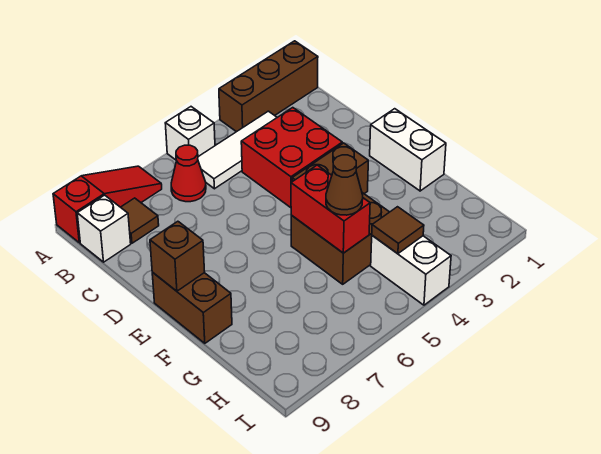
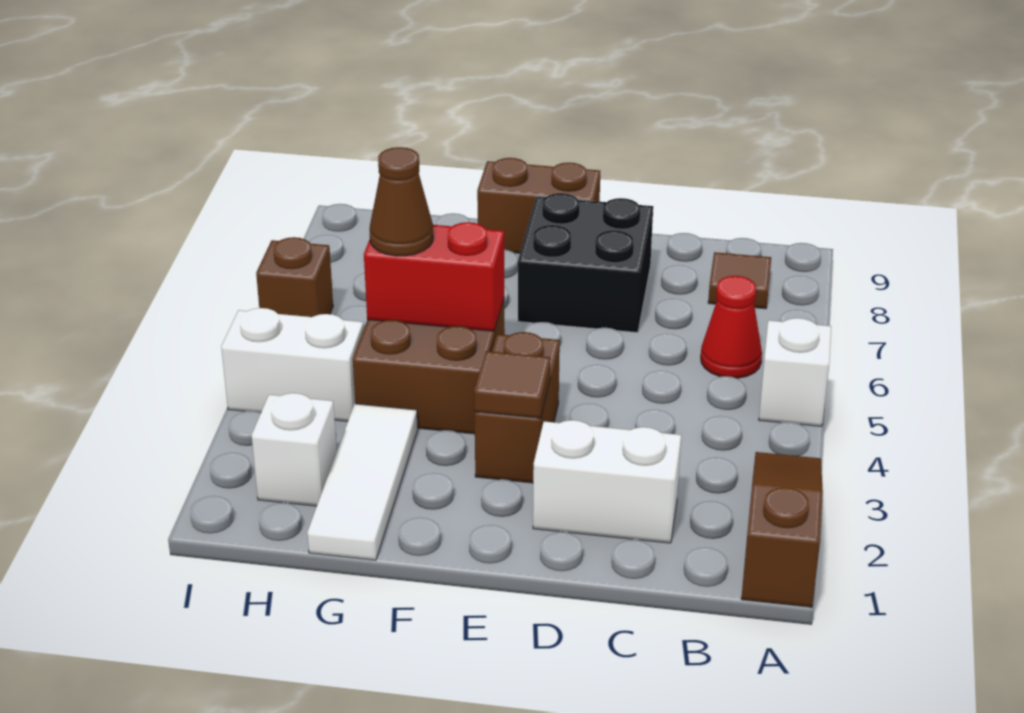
brown 1x3 brick [219,41,318,132] -> brown 1x3 slope [741,452,823,607]
red 1x3 slope [53,166,162,243] -> none
white 1x3 tile [198,111,277,189] -> white 1x3 tile moved to [307,404,418,560]
white 1x1 brick [77,195,131,262] -> white 1x1 brick moved to [251,393,337,506]
red 2x2 brick [241,108,343,208] -> none
none -> black 2x2 brick [518,193,653,333]
white 1x2 brick [370,109,446,191] -> white 1x2 brick moved to [533,420,681,543]
brown 1x1 brick [150,221,205,291] -> brown 1x1 brick moved to [256,237,333,317]
brown 1x1 tile [372,207,424,254] -> brown 1x1 tile moved to [474,351,551,418]

